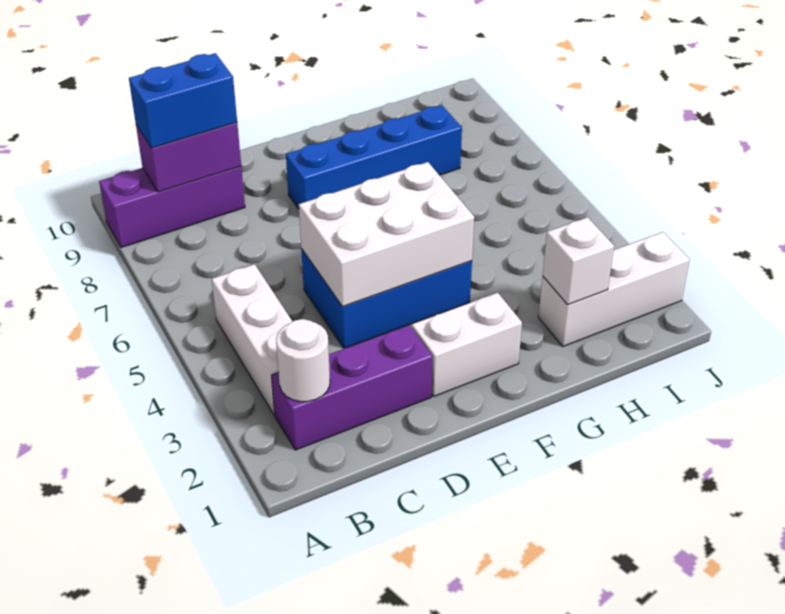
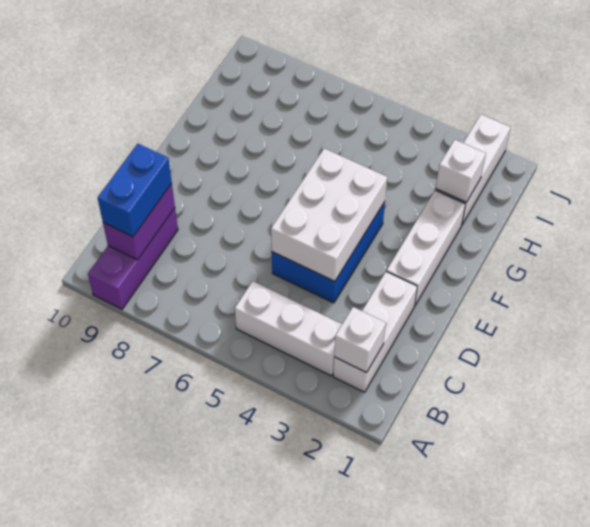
purple 1x3 brick [272,325,433,450] -> white 1x3 brick [333,271,417,392]
white 1x1 round brick [276,319,330,402] -> white 1x1 brick [334,307,386,373]
white 1x2 brick [412,293,522,396] -> white 1x3 brick [387,190,466,305]
blue 1x4 brick [286,105,462,209] -> none

